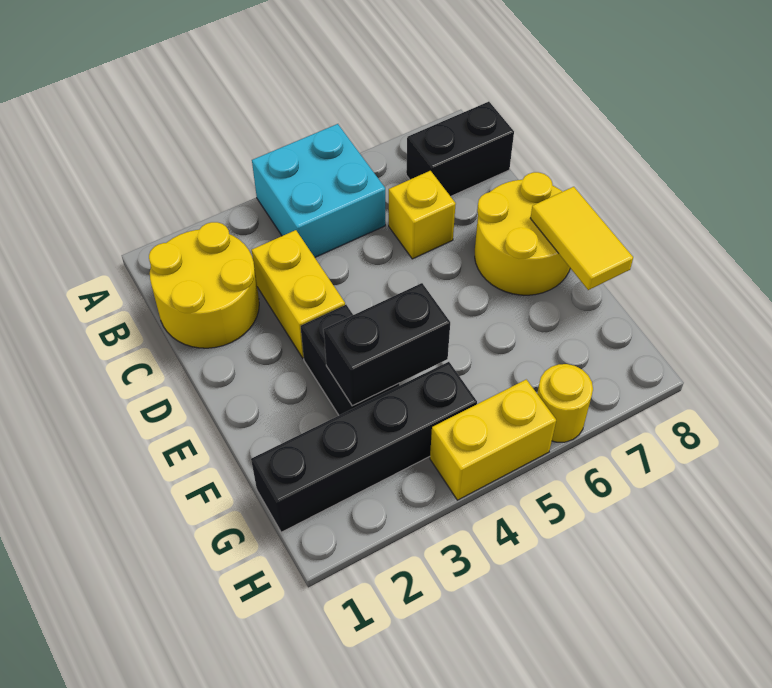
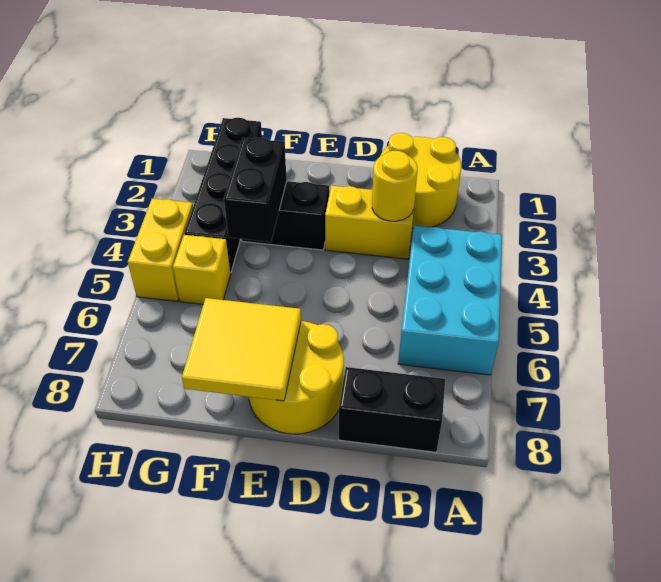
cyan 2x2 brick [252,124,385,257] -> cyan 2x3 brick [398,226,502,375]
black 1x2 brick [406,102,514,196] -> black 1x2 brick turned to [339,367,445,452]
yellow 1x1 brick [389,171,456,259] -> yellow 1x1 brick moved to [173,235,231,304]
yellow 1x2 tile [530,187,633,290] -> yellow 2x2 tile [182,298,301,401]
yellow 1x1 round brick [537,364,593,442] -> yellow 1x1 round brick moved to [372,151,418,221]

